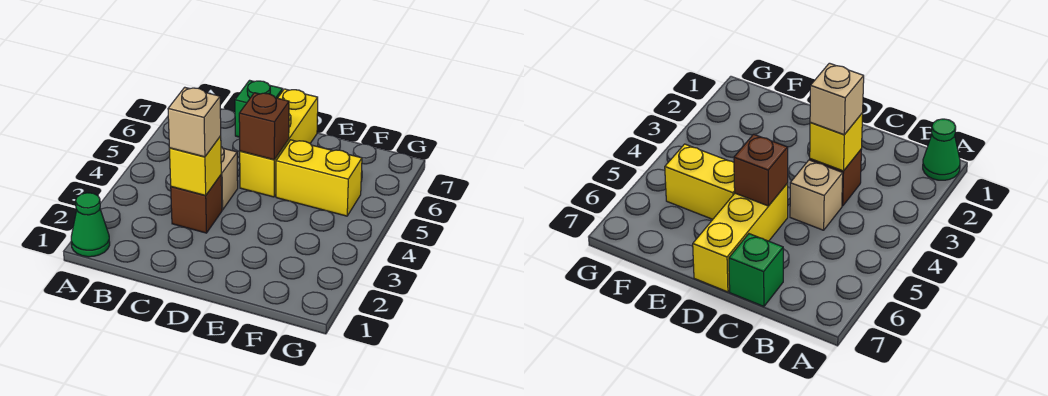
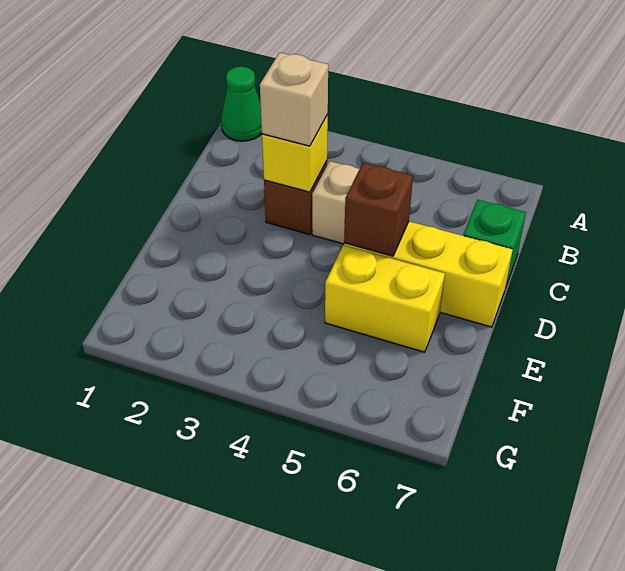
yellow 1x2 brick [276,140,362,216] -> yellow 1x2 brick turned to [325,245,445,352]

